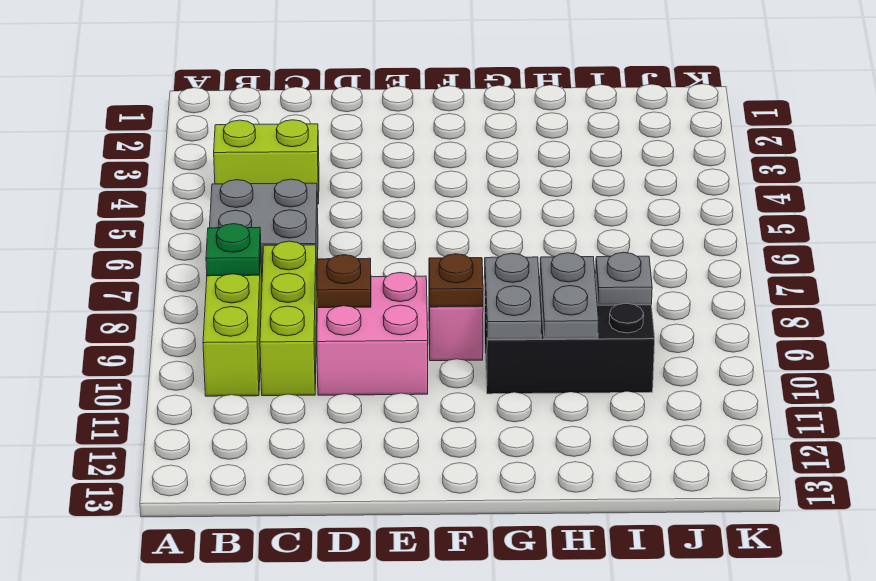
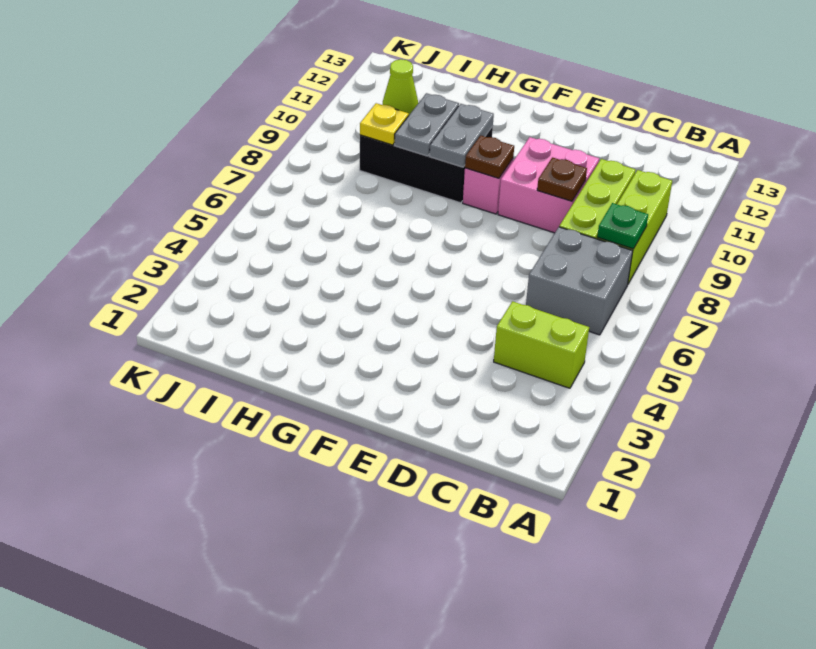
grey 1x1 plate [596,252,652,305] -> yellow 1x1 plate [360,103,409,145]
none -> lime 1x1 cone [383,59,418,115]

